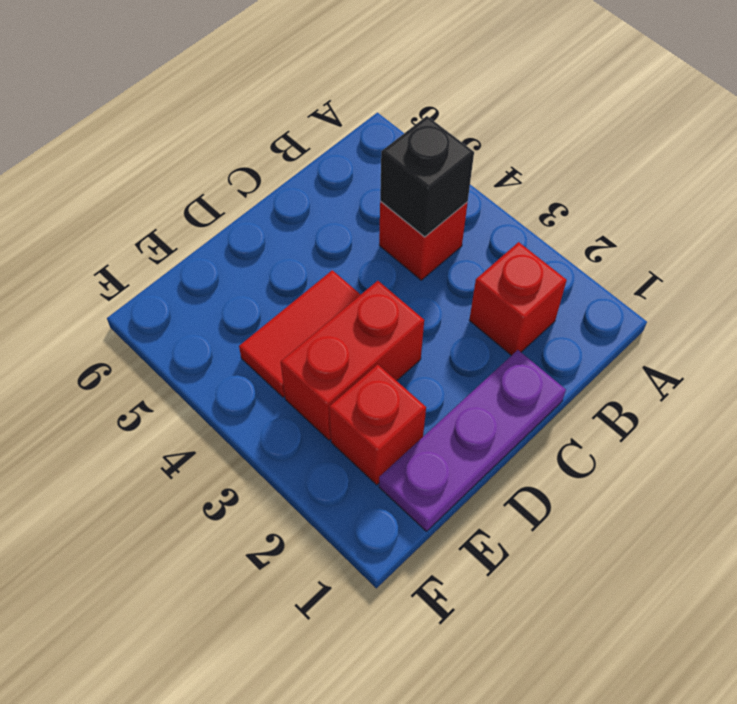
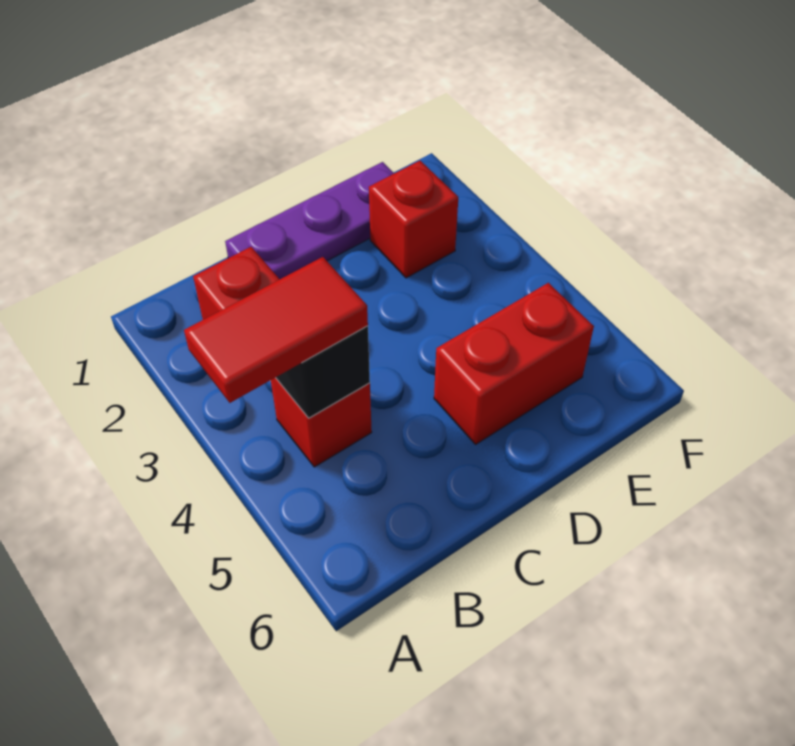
red 1x2 brick [281,281,424,440] -> red 1x2 brick moved to [434,283,594,444]
red 1x2 tile [239,270,361,397] -> red 1x2 tile moved to [184,257,368,403]

